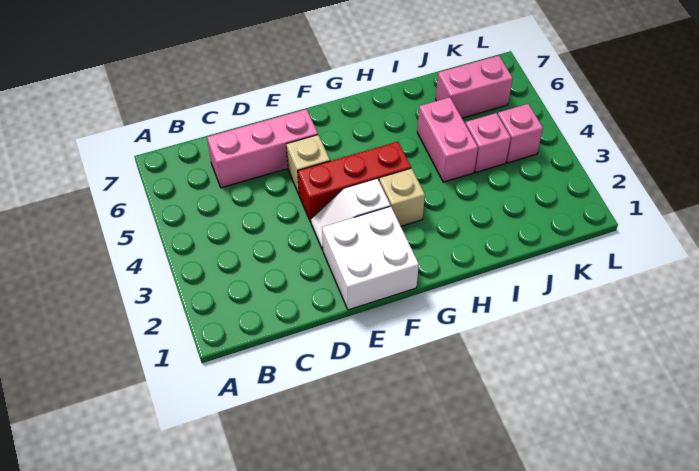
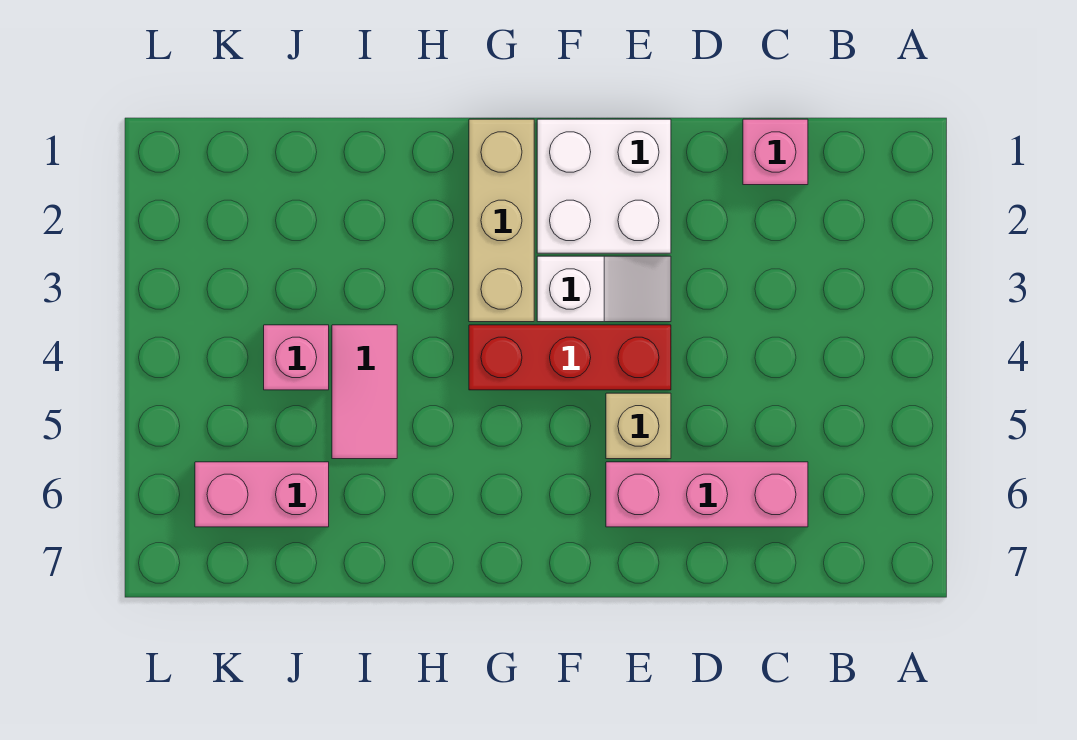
tan 1x1 brick [379,168,425,226] -> tan 1x3 brick [469,119,534,322]
pink 1x2 brick [417,97,478,182] -> pink 1x2 tile [332,325,397,459]
pink 1x1 brick [498,104,543,163] -> pink 1x1 brick moved to [743,119,808,185]

